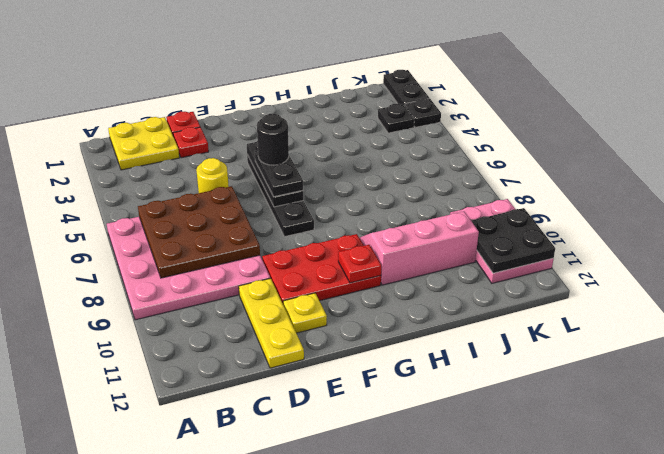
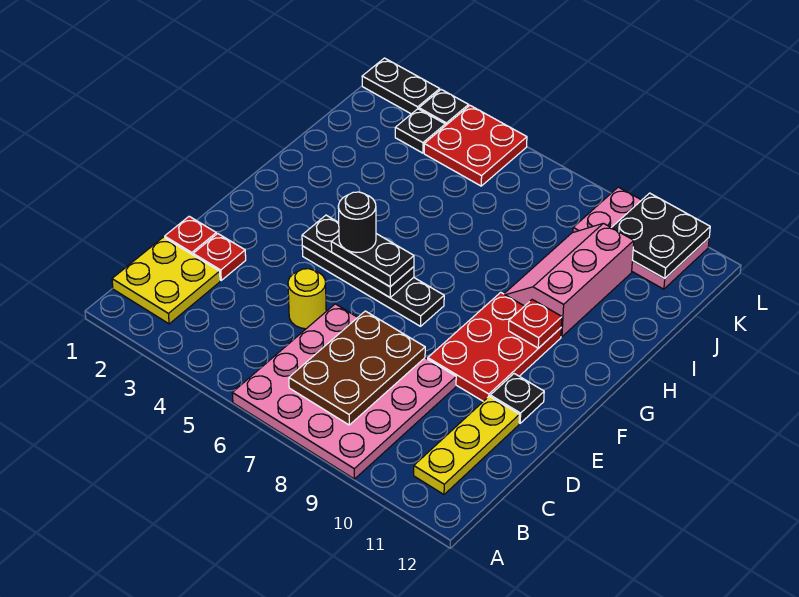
brown 3x3 plate [138,186,260,278] -> brown 2x3 plate [289,311,425,425]
yellow 1x3 plate [239,278,304,368] -> yellow 1x3 plate turned to [414,396,519,494]
yellow 1x1 plate [283,293,327,333] -> black 1x1 plate [490,374,544,423]
none -> red 2x2 plate [424,106,527,186]

